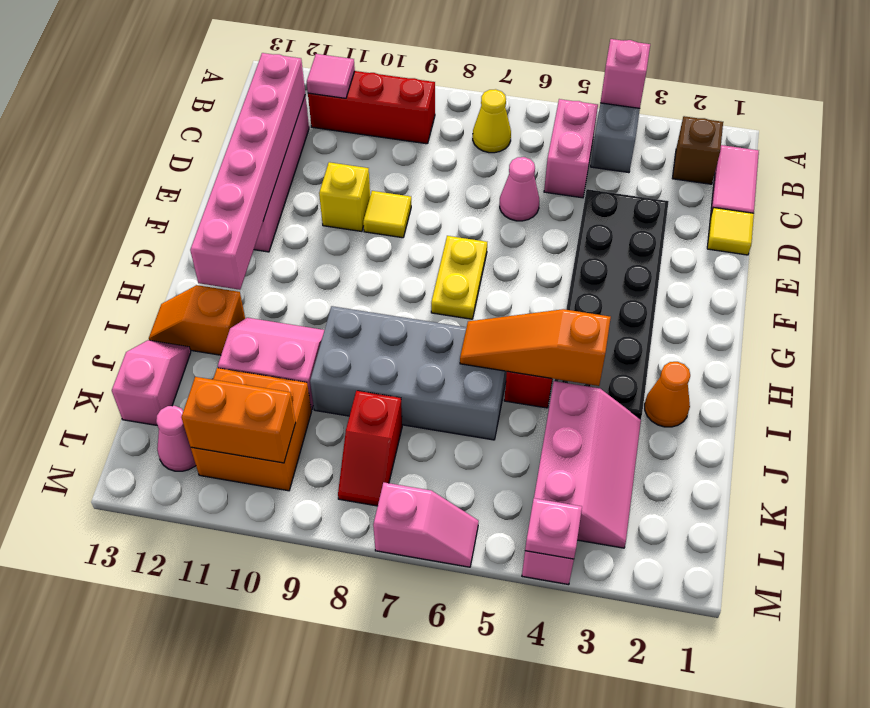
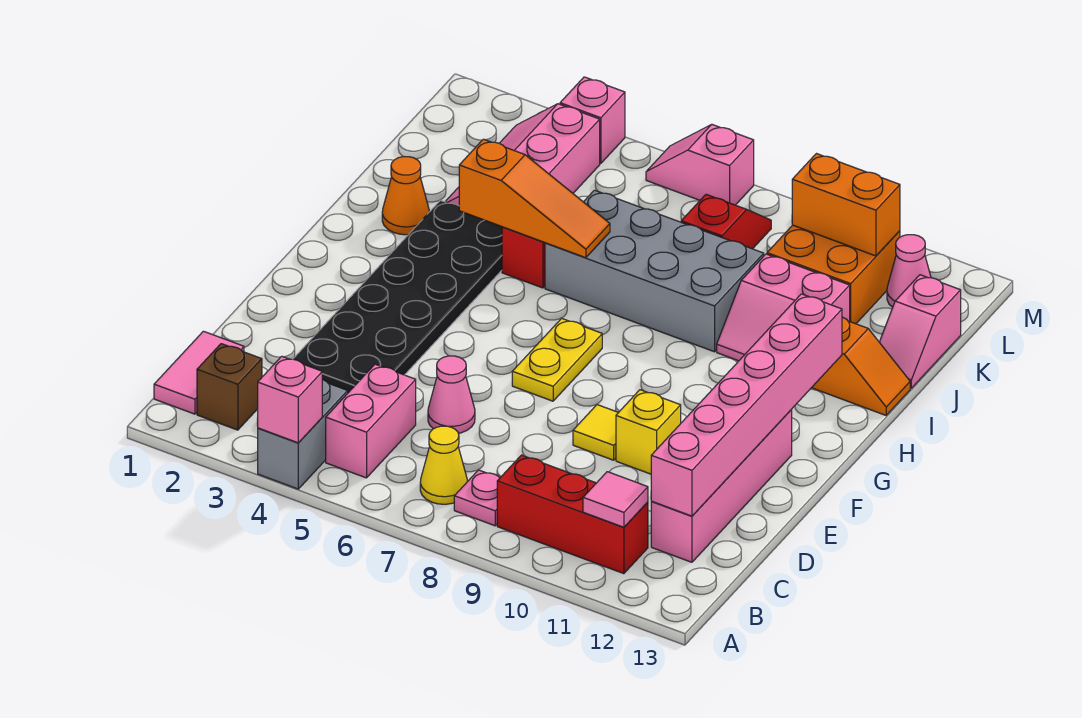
yellow 1x1 tile [707,208,754,255] -> none
pink 1x1 plate [525,498,582,559] -> pink 1x1 plate moved to [454,470,500,526]

